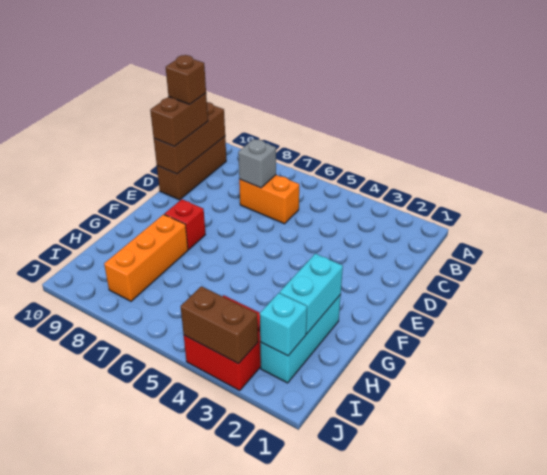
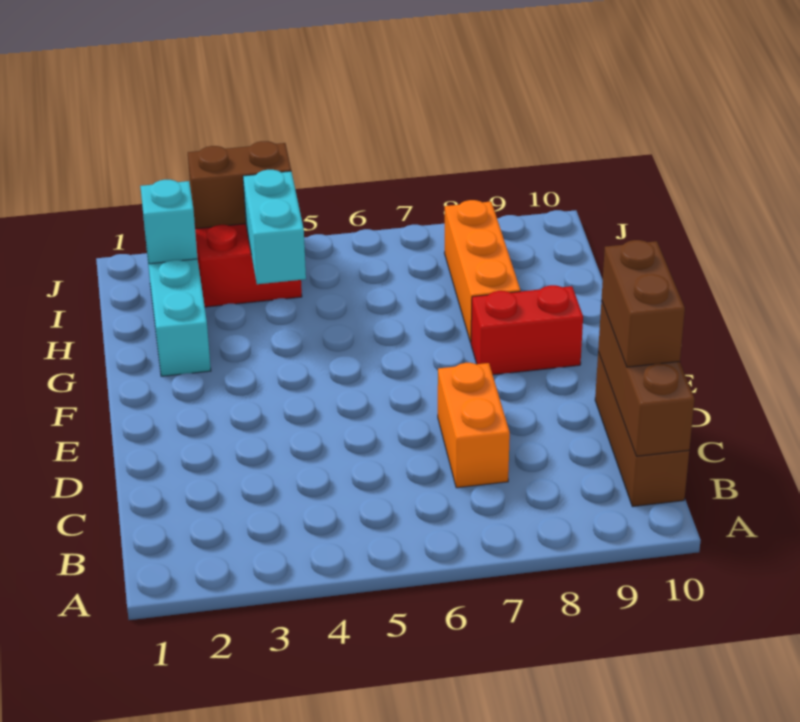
orange 1x2 brick [239,175,299,224] -> orange 1x2 brick turned to [438,363,510,488]
grey 1x1 brick [238,139,276,188] -> none
brown 1x1 brick [166,55,206,104] -> none
red 1x1 brick [164,199,205,250] -> red 1x2 brick [471,285,583,375]
cyan 1x2 brick [280,254,343,334] -> cyan 1x2 brick moved to [243,170,306,284]

